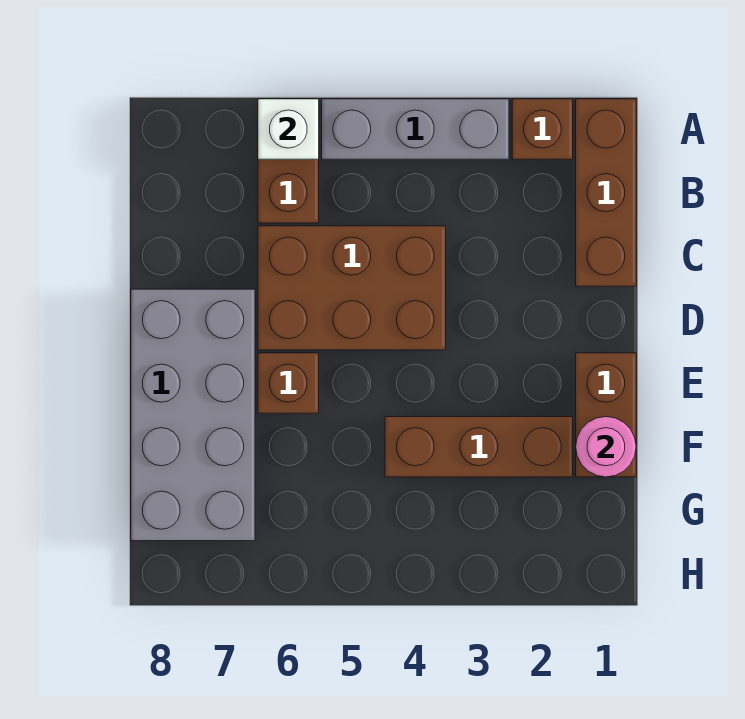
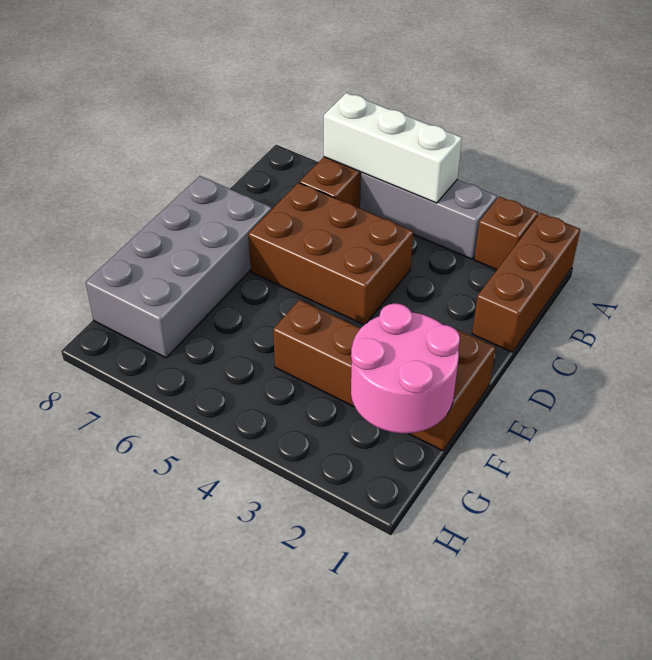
white 1x1 brick [258,99,319,159] -> white 1x3 brick [324,93,462,203]
brown 1x1 brick [258,353,319,413] -> none
pink 1x1 round brick [576,417,636,477] -> pink 2x2 round brick [351,304,460,433]

